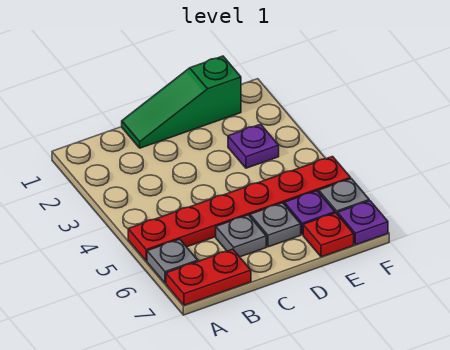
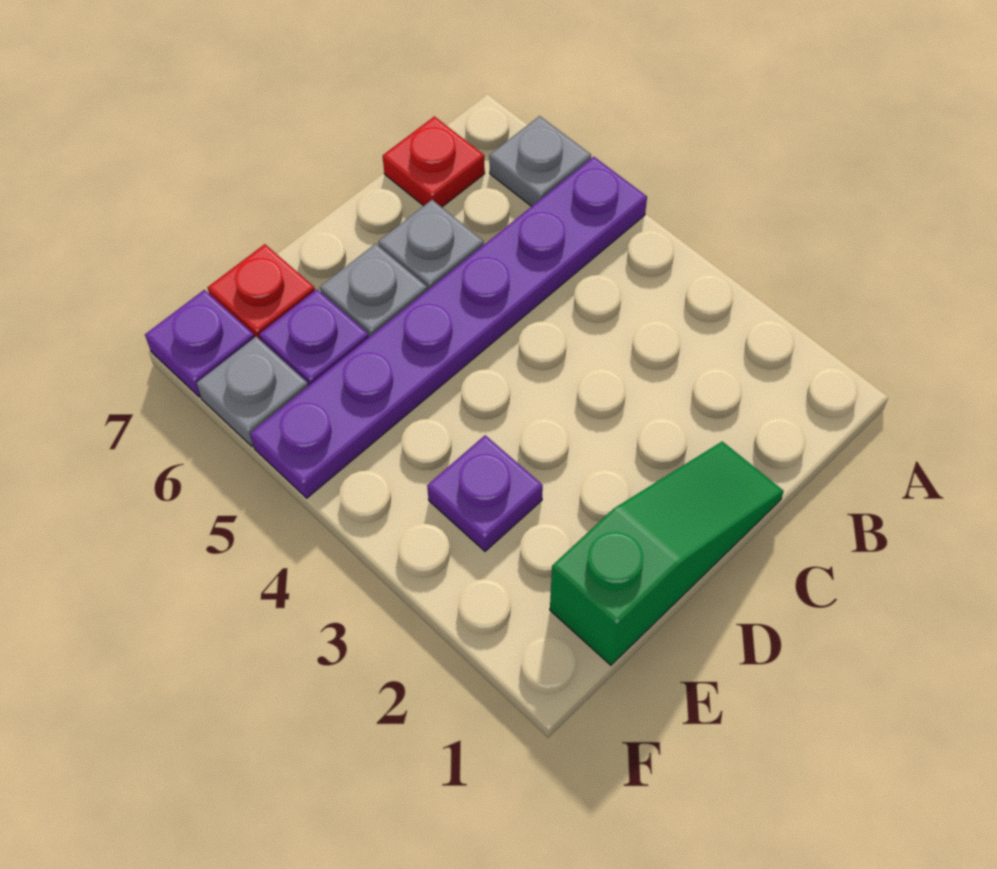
red 1x6 plate [128,157,351,261] -> purple 1x6 plate [250,157,647,498]
red 1x2 plate [166,249,251,305] -> red 1x1 plate [383,116,485,207]

